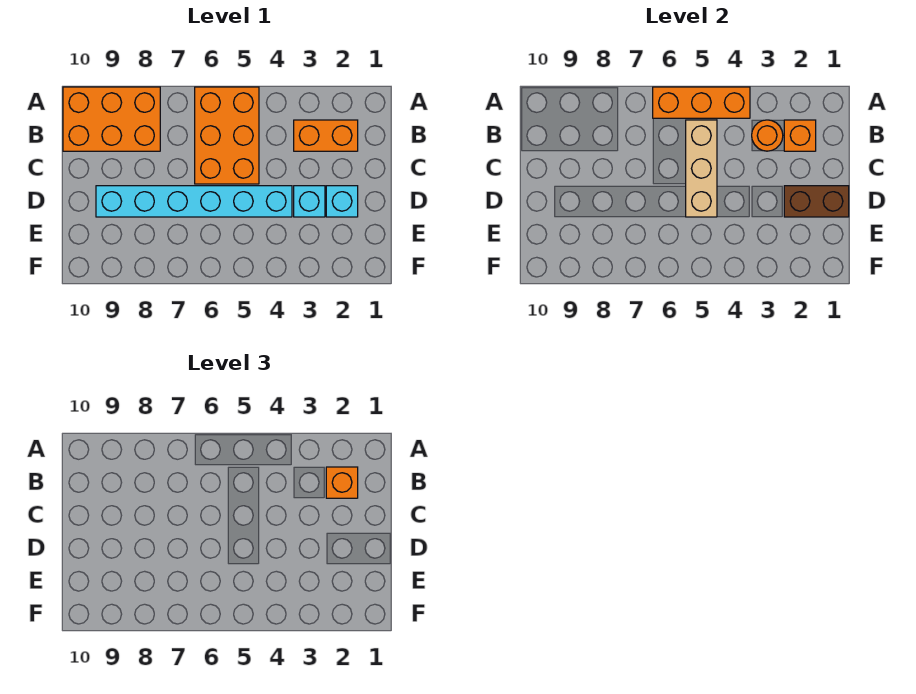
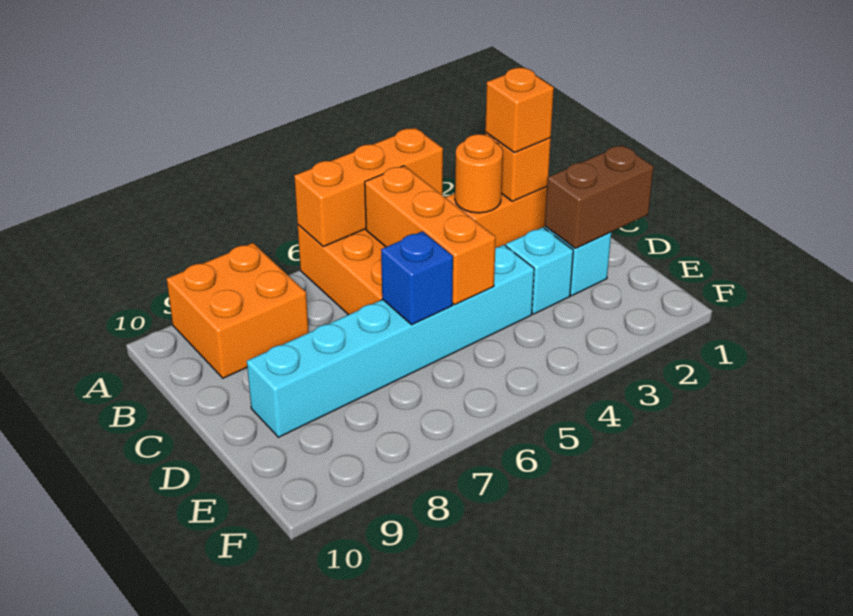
orange 2x3 brick [63,87,160,151] -> orange 2x2 brick [167,243,309,378]
tan 1x3 brick [686,120,717,217] -> orange 1x3 brick [365,166,496,305]
none -> blue 1x1 brick [381,231,453,325]

